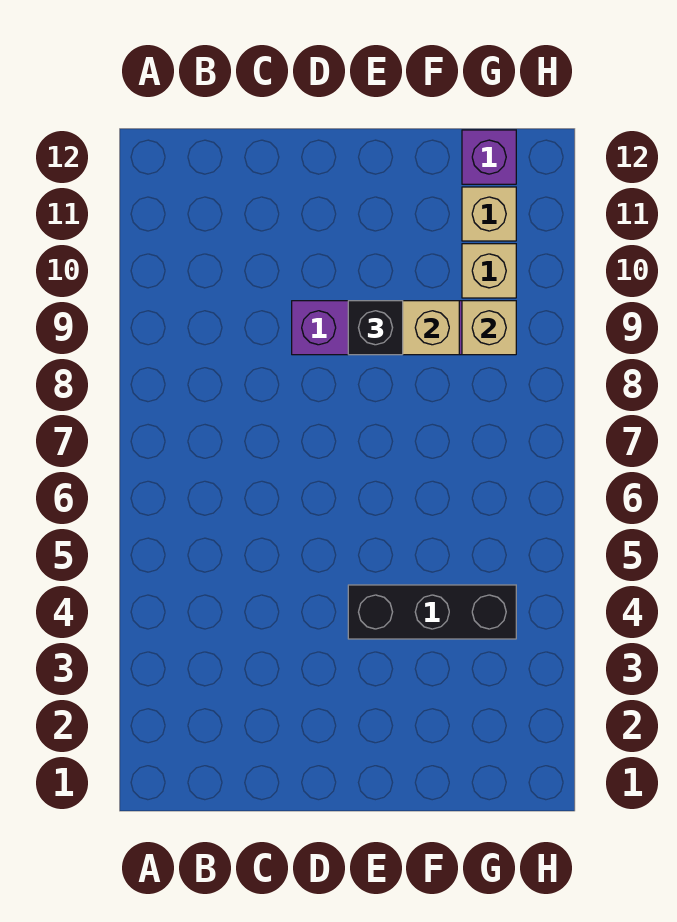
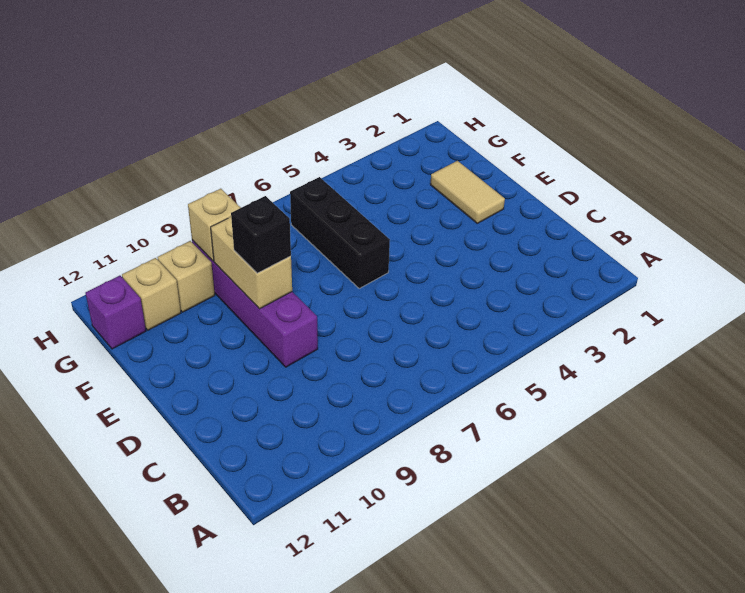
none -> tan 1x2 tile [430,161,505,223]
black 1x3 brick [348,585,516,639] -> black 1x3 brick moved to [290,177,390,288]

